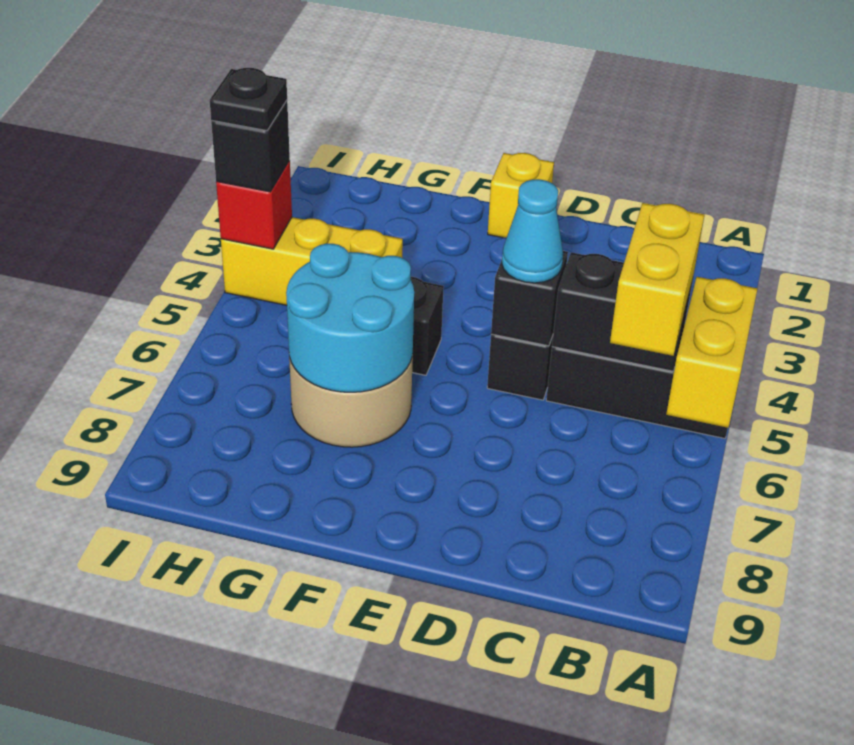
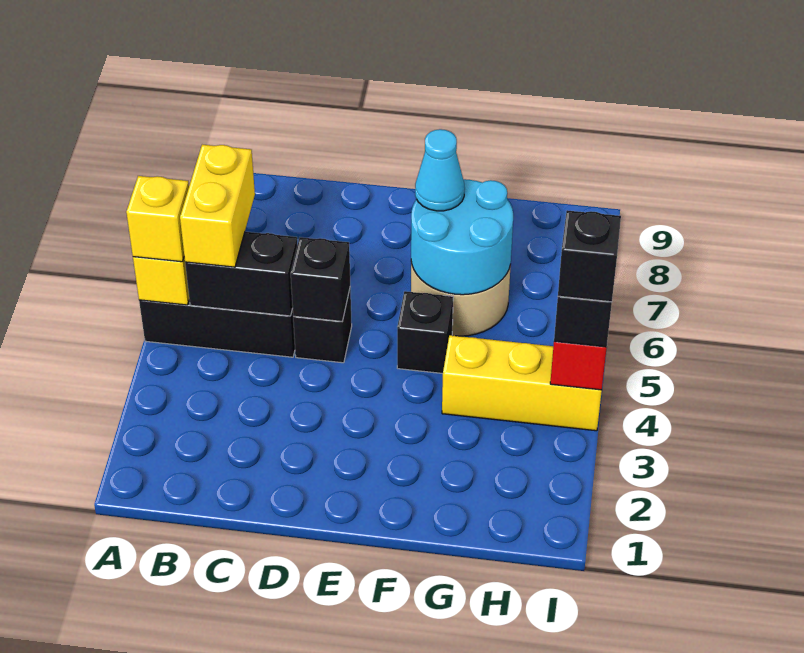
cyan 1x1 cone [502,179,563,283] -> cyan 1x1 cone moved to [415,129,465,211]
yellow 1x1 brick [488,153,554,238] -> yellow 1x1 brick moved to [126,176,189,262]
black 1x1 plate [210,68,287,131] -> black 1x1 brick [558,210,621,302]

